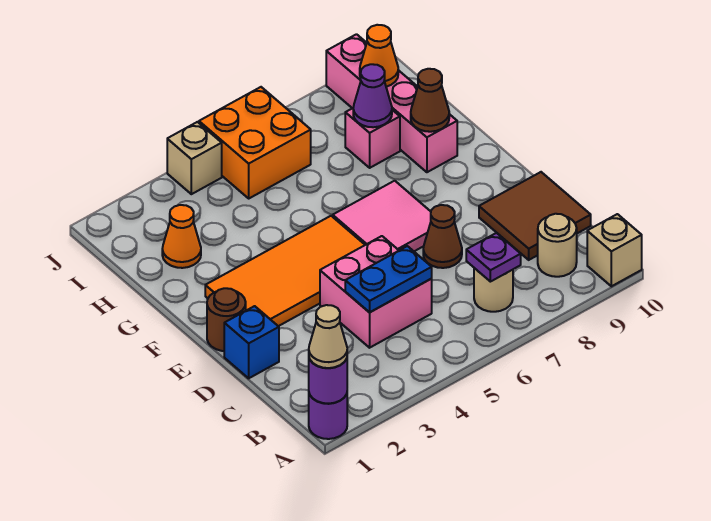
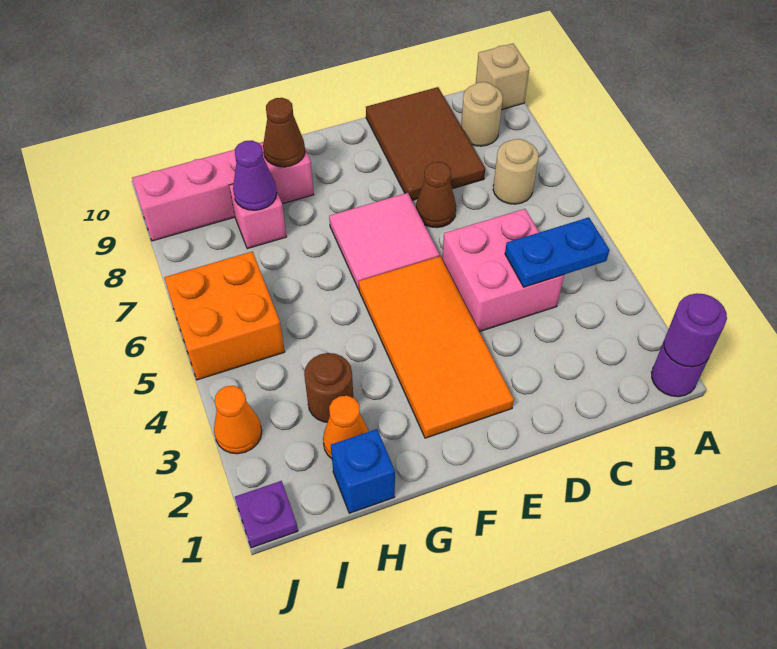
tan 1x1 cone [309,305,347,368] -> none
purple 1x1 plate [466,233,521,282] -> purple 1x1 plate moved to [235,481,298,548]
blue 1x2 plate [345,246,432,312] -> blue 1x2 plate turned to [505,217,609,287]
brown 2x2 tile [479,172,591,260] -> brown 2x3 tile [366,87,485,200]
blue 1x1 brick [224,306,279,378] -> blue 1x1 brick moved to [331,429,395,513]
brown 1x1 round brick [207,288,246,351] -> brown 1x1 round brick moved to [304,353,353,422]
orange 1x1 cone [360,25,398,87] -> orange 1x1 cone moved to [214,386,262,454]
tan 1x1 brick [167,122,222,194] -> none

